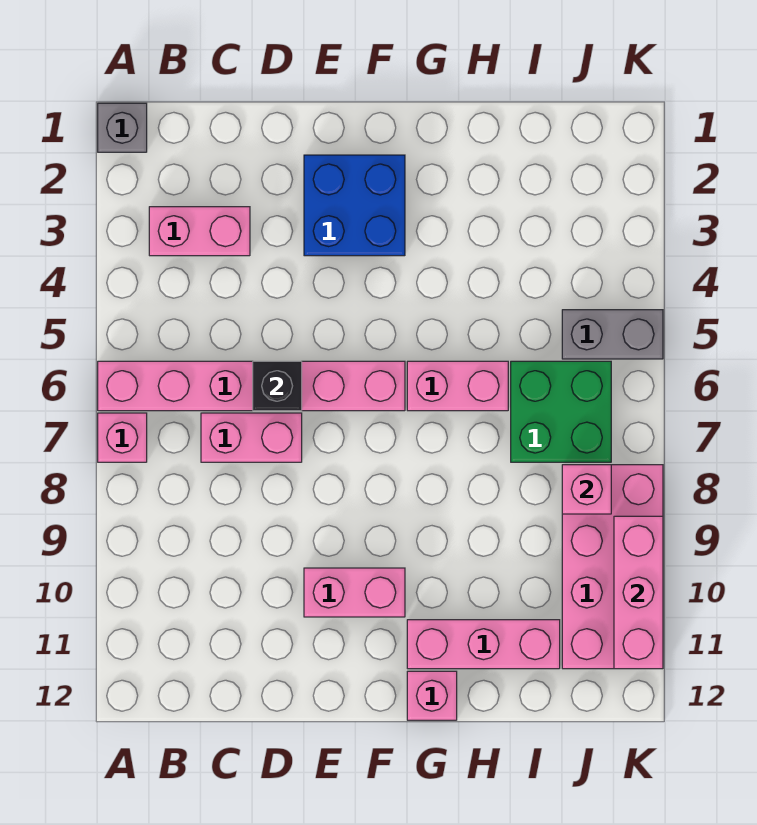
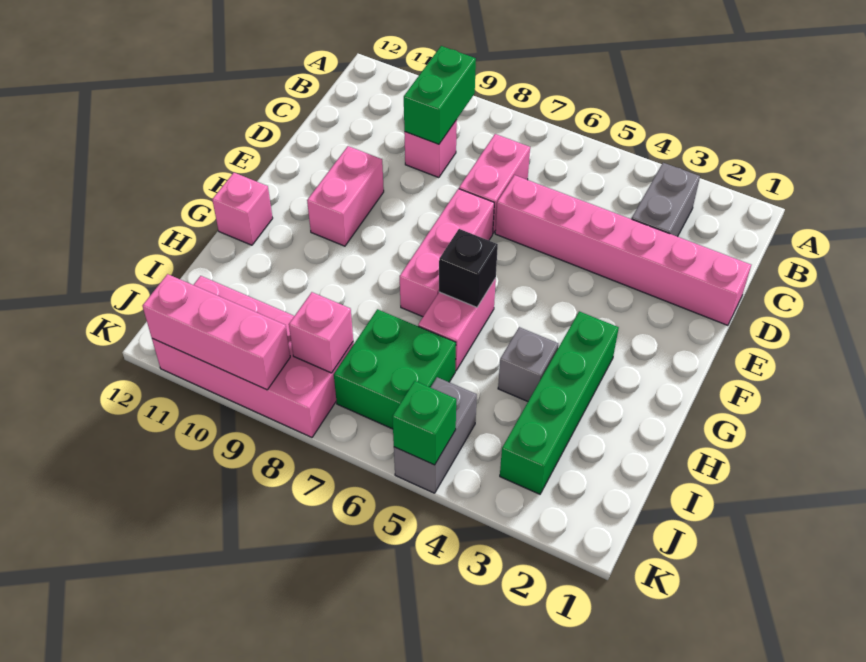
grey 1x1 brick [98,103,147,152] -> grey 1x1 brick moved to [498,327,558,401]
pink 1x6 brick [98,361,405,411] -> pink 1x6 brick turned to [495,175,751,325]
pink 1x1 brick [98,413,147,462] -> pink 1x1 brick moved to [404,120,457,178]
pink 1x2 brick [149,207,250,256] -> grey 1x2 brick [632,163,700,237]
none -> green 1x2 brick [404,46,476,144]
black 1x1 brick [253,361,302,411] -> black 1x1 brick moved to [439,229,498,307]
blue 2x2 brick [304,155,405,256] -> none
none -> green 1x4 brick [500,311,619,494]
pink 1x3 brick [407,620,560,669] -> pink 1x3 brick moved to [400,189,494,317]
none -> green 1x1 brick [392,381,456,465]

